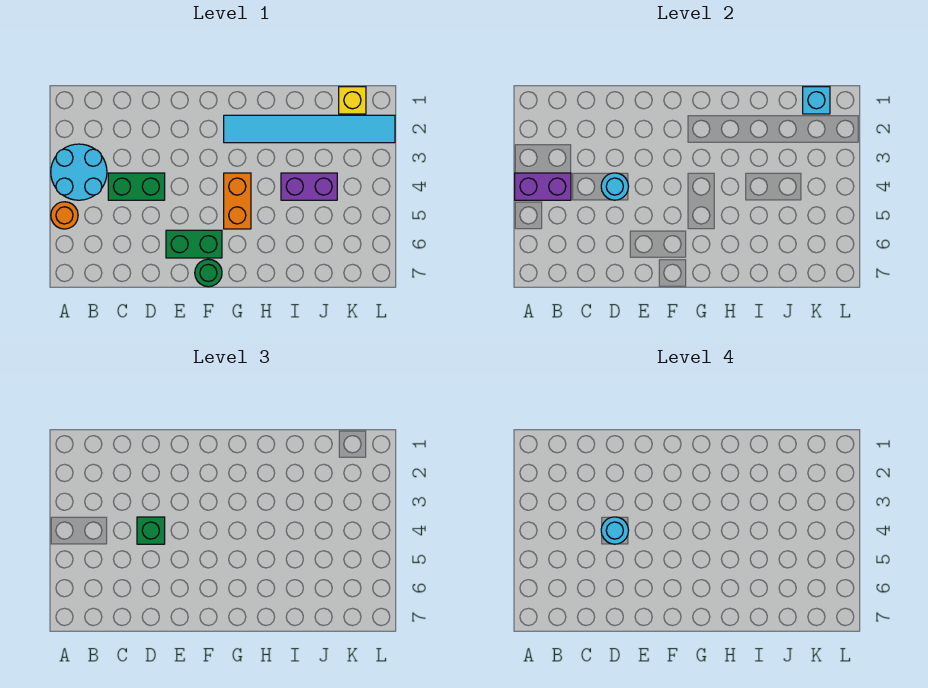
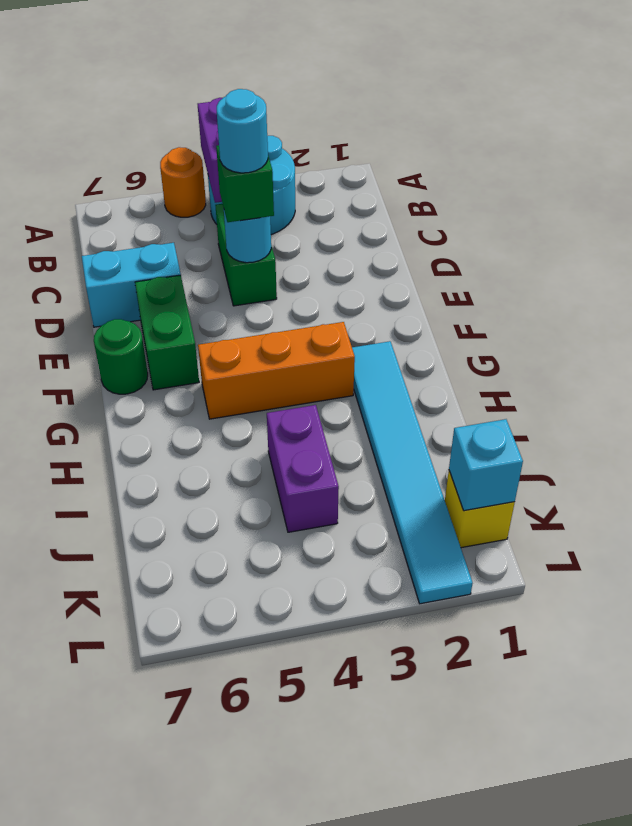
none -> cyan 1x2 brick [82,243,181,327]
orange 1x2 brick [224,173,251,229] -> orange 1x3 brick [198,322,355,419]

